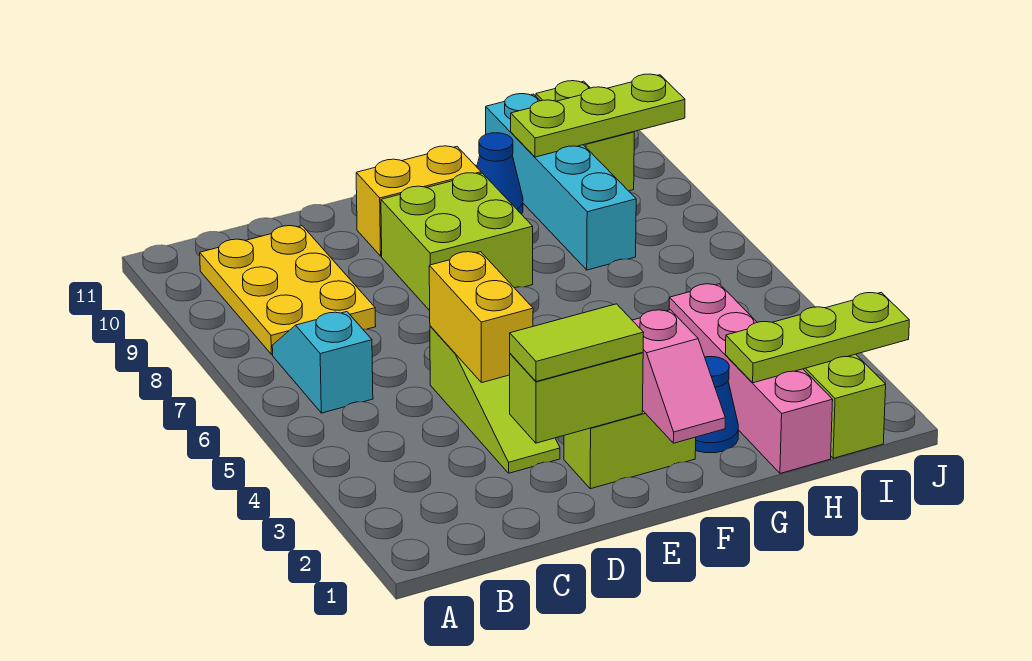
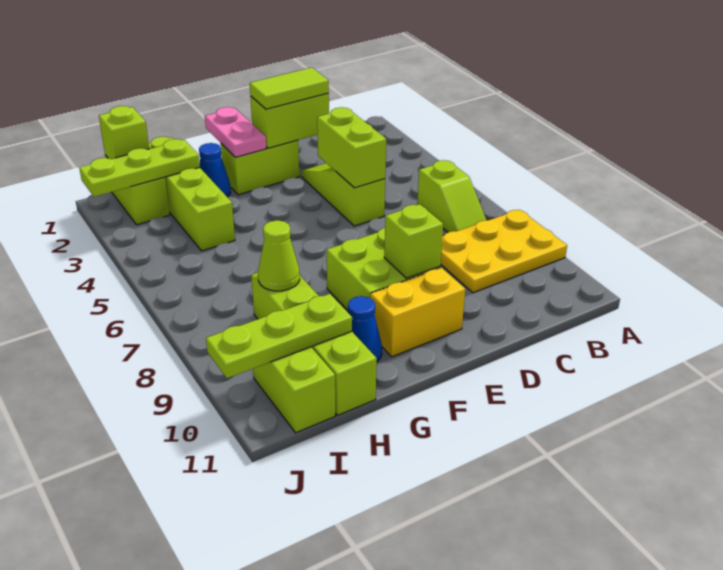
cyan 1x2 slope [272,312,373,413] -> lime 1x2 slope [417,160,487,232]
yellow 2x3 plate [200,226,376,354] -> yellow 2x3 plate turned to [441,210,567,293]
yellow 1x2 brick [429,252,533,383] -> lime 1x2 brick [317,107,386,188]
none -> lime 1x1 brick [384,204,443,278]
pink 1x2 slope [632,310,725,443] -> pink 1x2 plate [205,107,266,157]
pink 1x4 brick [669,284,833,473] -> lime 1x4 brick [149,137,235,251]
cyan 1x4 brick [486,94,636,270] -> lime 1x4 brick [251,273,377,415]
none -> lime 1x1 cone [258,220,300,291]
none -> lime 1x1 brick [99,106,149,159]

